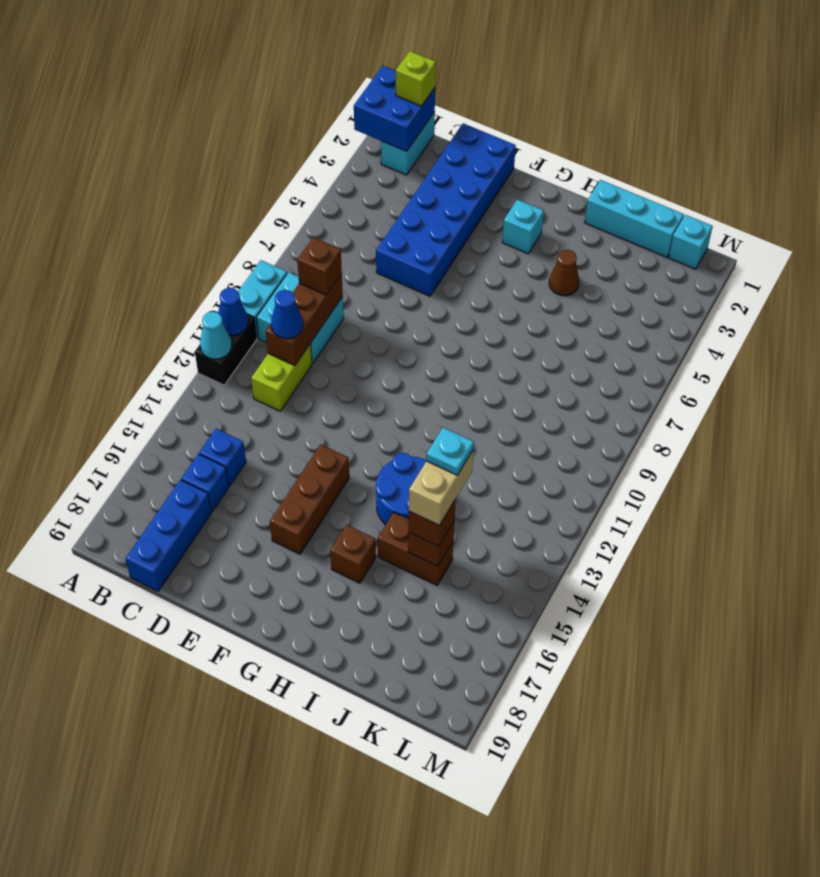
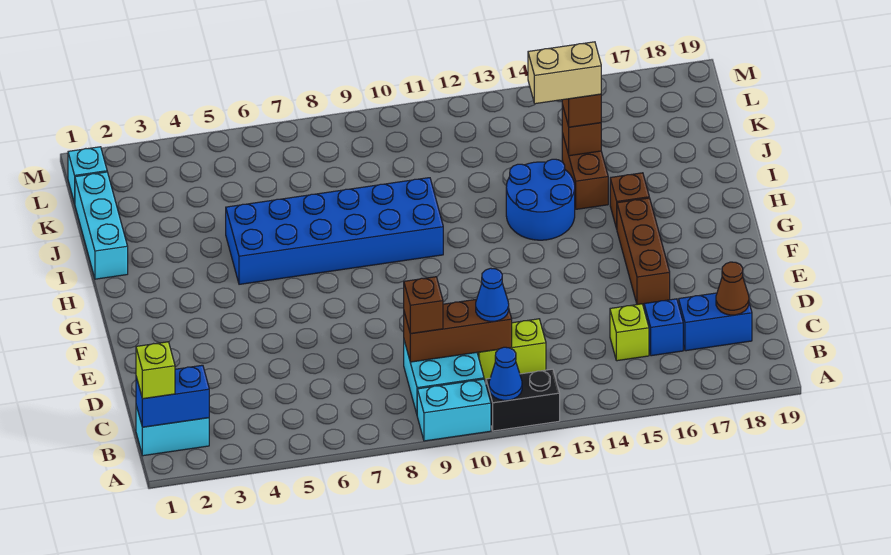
blue 2x2 brick [354,66,435,151] -> blue 1x2 brick [136,365,209,427]
cyan 1x1 cone [200,312,232,359] -> none
blue 1x1 brick [199,429,246,486] -> lime 1x1 brick [610,304,649,361]
blue 1x3 brick [126,480,211,591] -> blue 1x2 brick [679,293,752,351]
blue 2x6 brick [376,123,516,296] -> blue 2x6 brick moved to [226,178,443,284]
brown 1x3 brick [270,444,349,554] -> brown 1x3 brick turned to [617,198,670,305]
cyan 1x1 brick [502,199,544,254] -> none
brown 1x1 cone [549,250,579,296] -> brown 1x1 cone moved to [716,262,749,315]
cyan 1x1 plate [426,428,474,475] -> none

